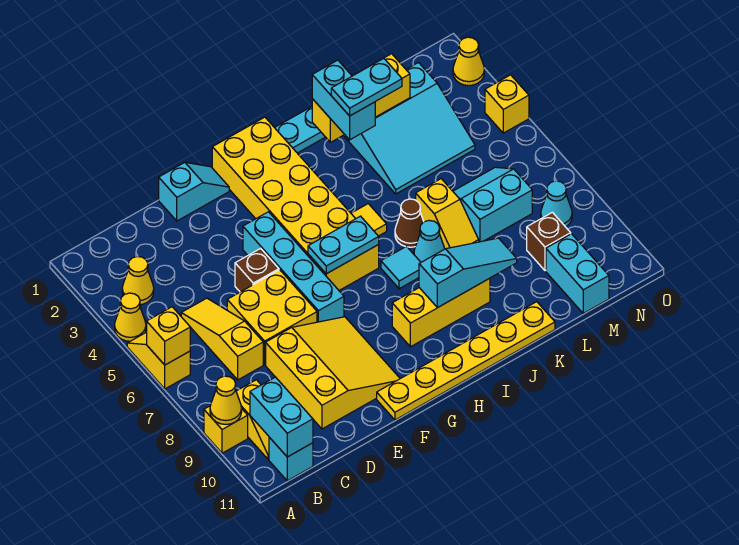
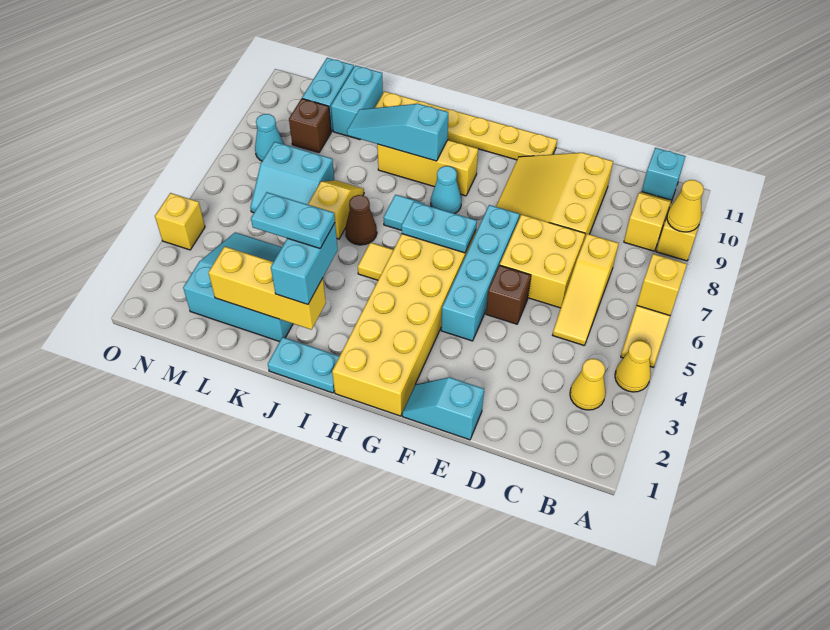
cyan 1x2 brick [250,377,313,457] -> cyan 1x2 brick moved to [331,65,383,140]
cyan 1x1 cone [414,221,445,262] -> cyan 1x1 cone moved to [431,166,462,214]
yellow 1x1 cone [453,37,484,86] -> none

